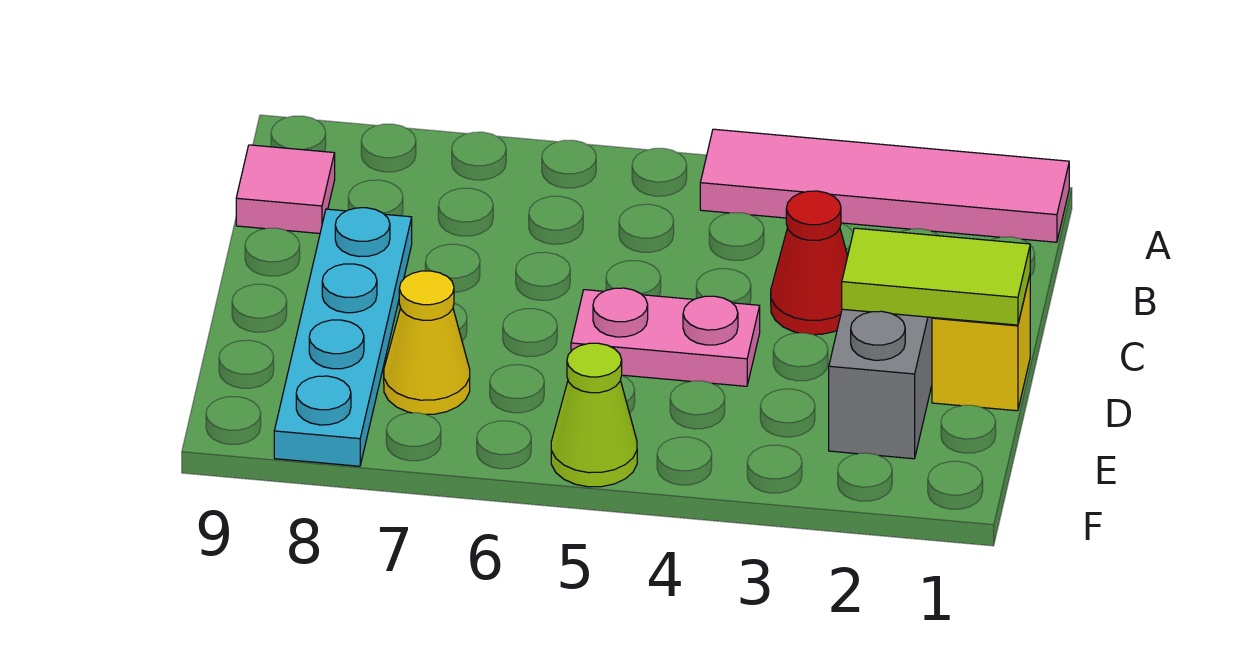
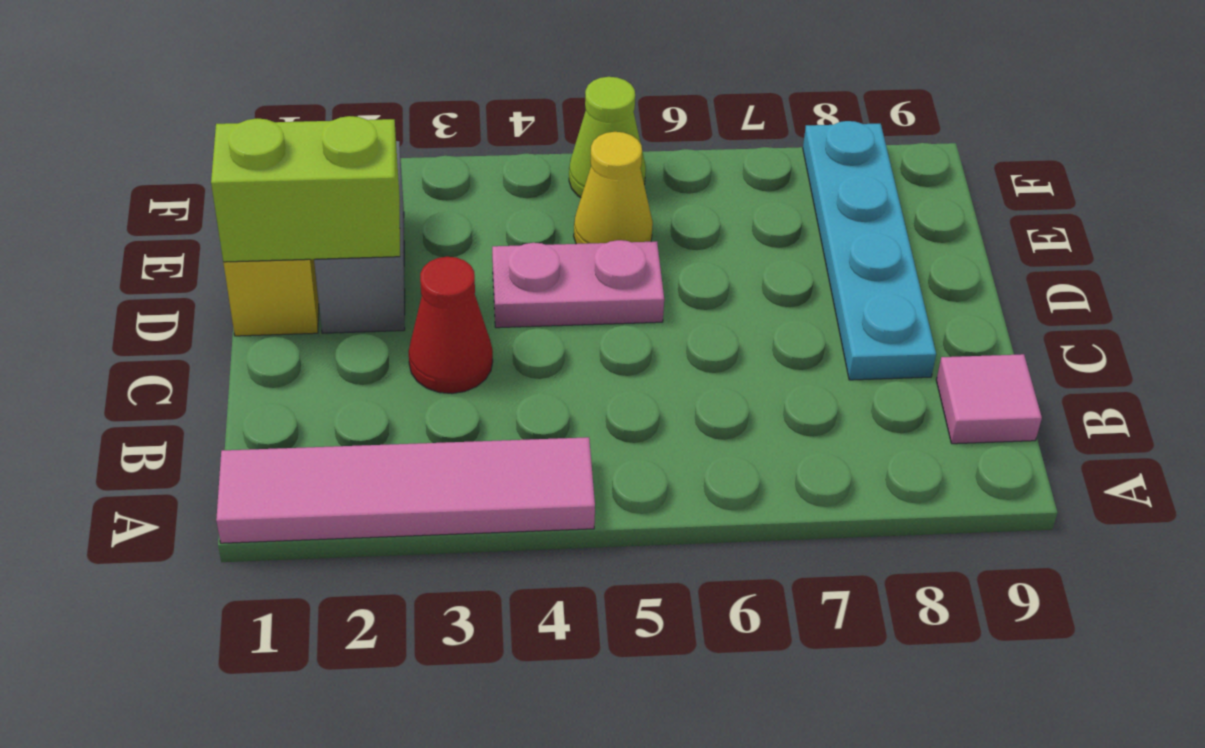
lime 1x2 tile [842,228,1030,325] -> lime 1x2 brick [211,116,400,262]
yellow 1x1 cone [384,271,470,414] -> yellow 1x1 cone moved to [574,132,653,244]

